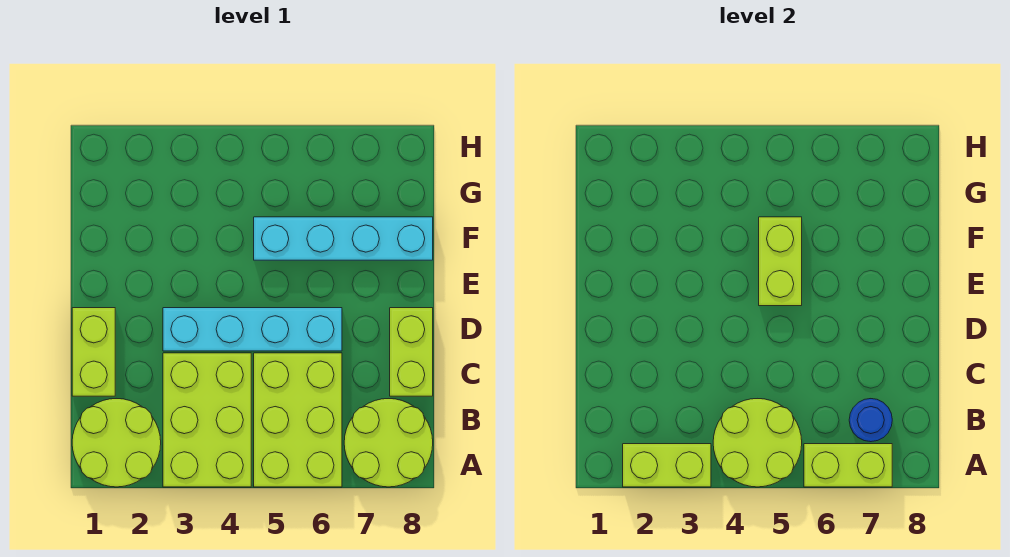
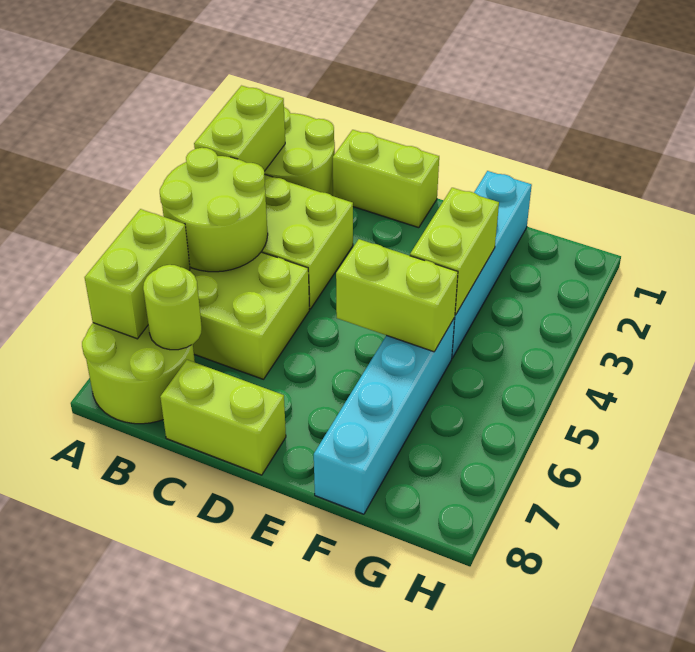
blue 1x1 round brick [849,399,892,442] -> lime 1x1 round brick [143,265,202,350]
cyan 1x4 brick [163,308,342,351] -> cyan 1x4 brick moved to [452,171,532,358]
none -> lime 1x2 brick [410,188,499,315]

